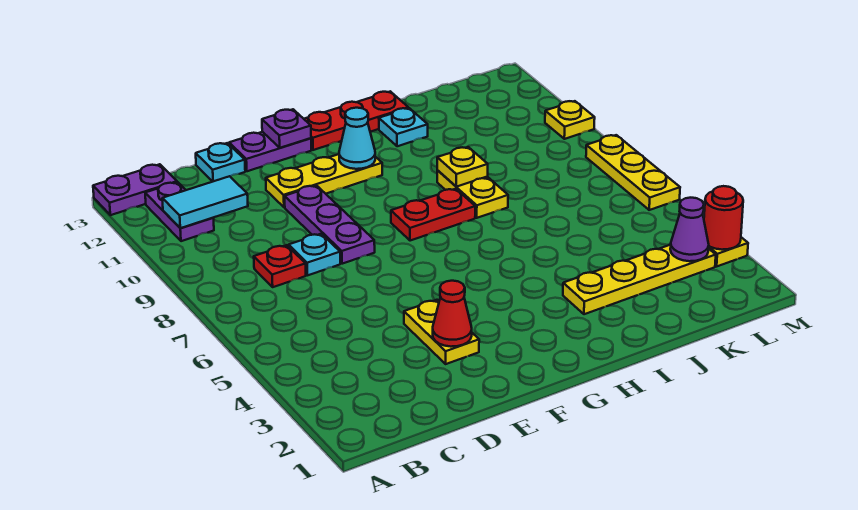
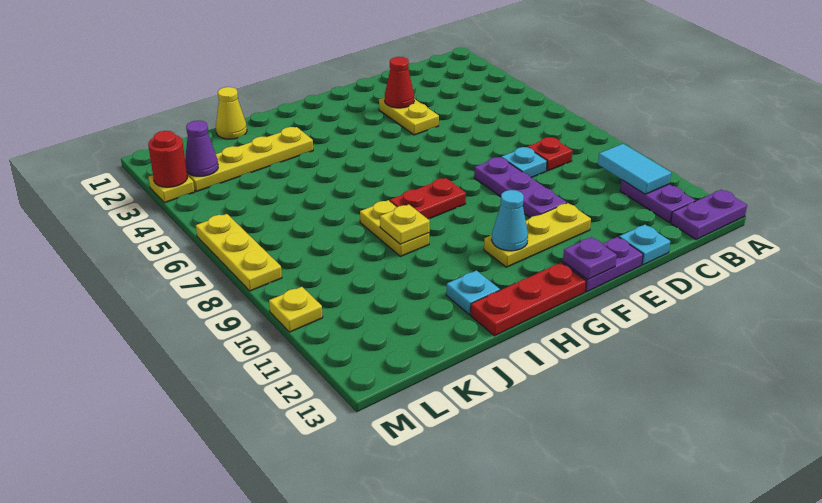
cyan 1x2 tile [162,176,248,228] -> cyan 1x2 tile turned to [598,144,671,194]
none -> yellow 1x1 cone [216,87,247,139]

